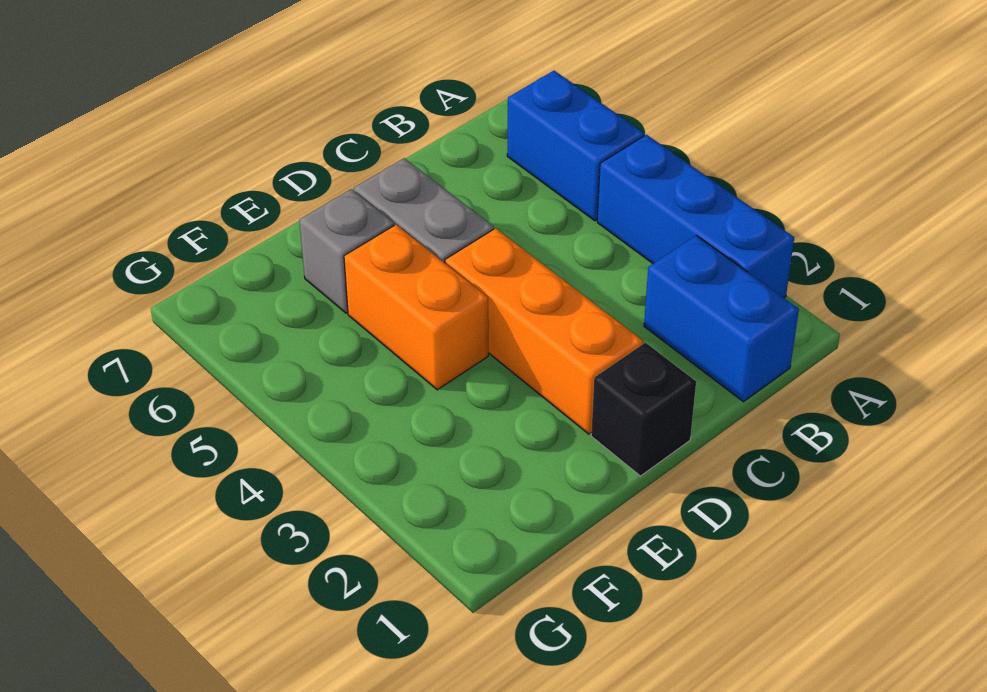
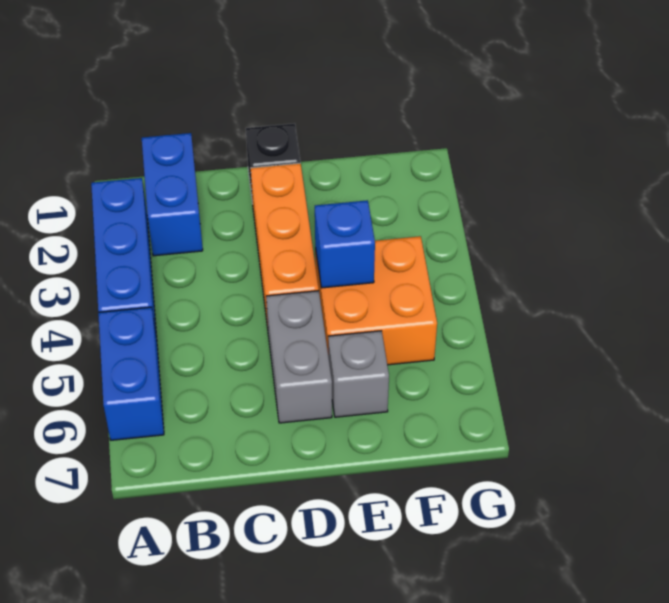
orange 1x2 brick [344,225,488,390] -> orange 2x2 brick [315,236,437,365]
none -> blue 1x1 brick [315,200,375,288]

